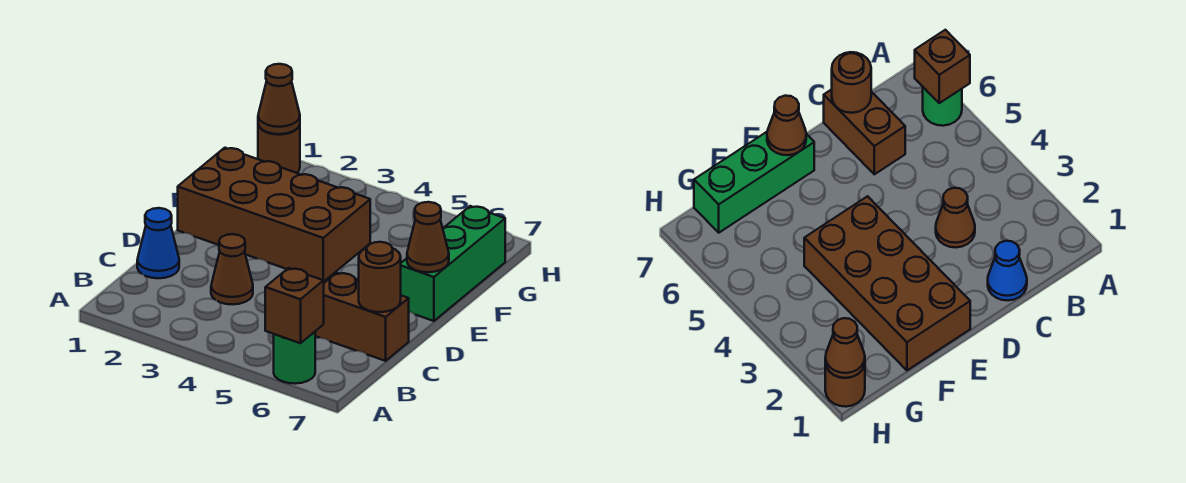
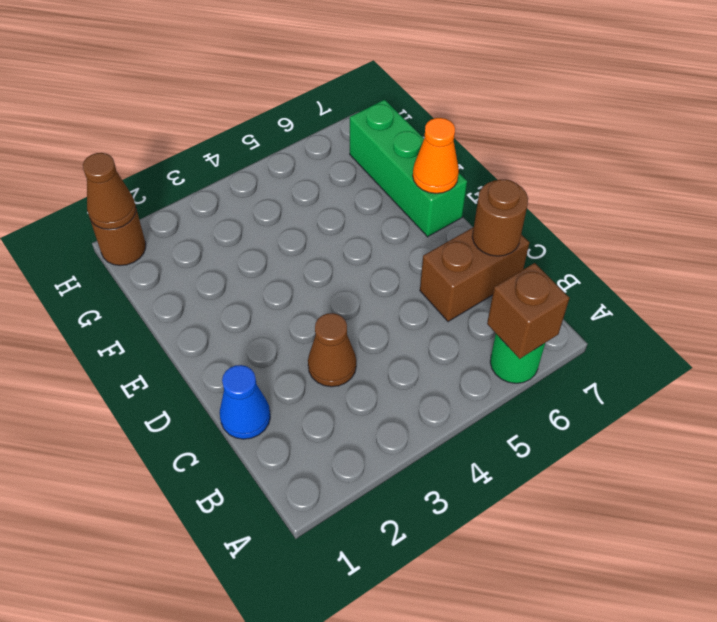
brown 2x4 brick [178,148,370,281] -> none
brown 1x1 cone [407,202,449,272] -> orange 1x1 cone [413,118,459,193]

